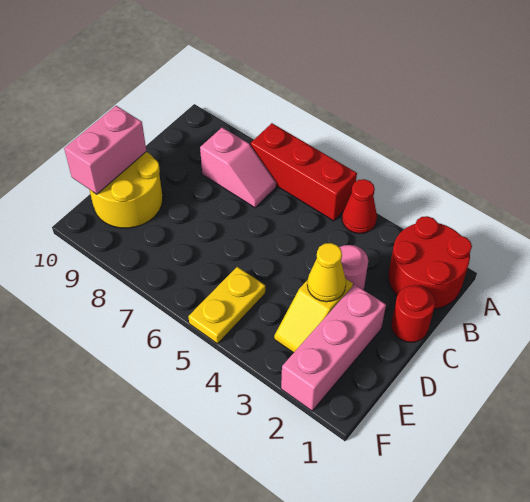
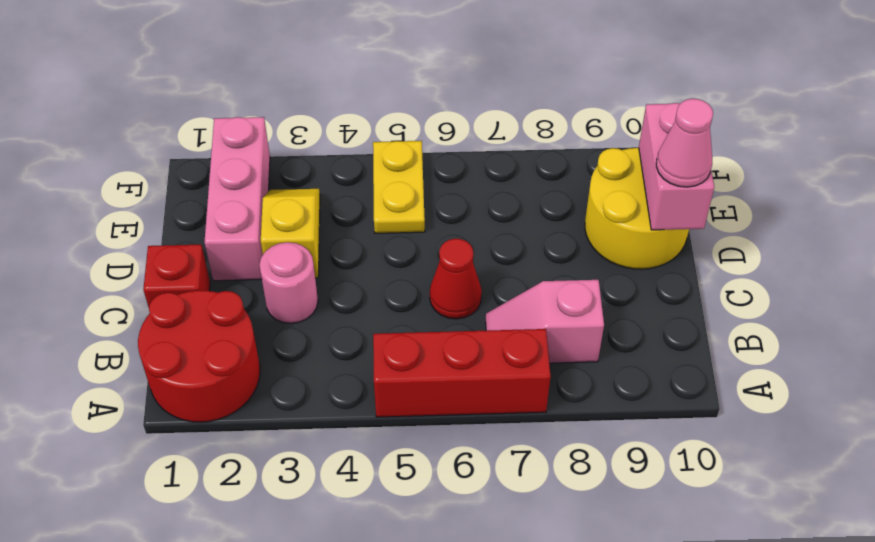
red 1x1 cone [342,179,377,234] -> red 1x1 cone moved to [430,239,482,319]
red 1x1 round brick [391,285,435,342] -> red 1x1 brick [143,245,210,307]
yellow 1x1 cone [307,243,346,302] -> none
none -> pink 1x1 cone [656,99,713,187]

